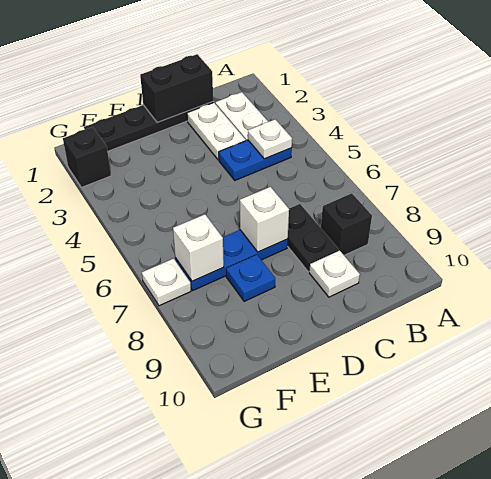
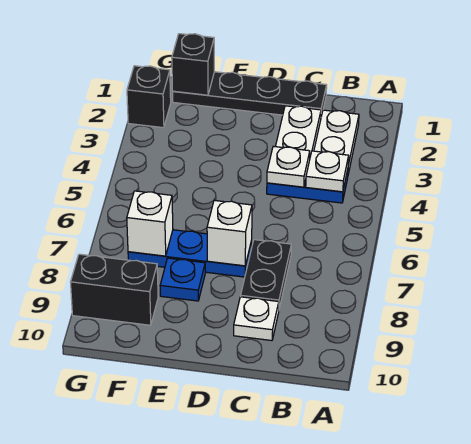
black 1x1 brick [321,193,372,255] -> black 1x1 brick moved to [172,34,214,95]
black 1x2 brick [140,54,213,123] -> black 1x2 brick moved to [71,254,158,325]
white 1x1 plate [142,259,191,306] -> white 1x1 plate moved to [267,146,310,187]

